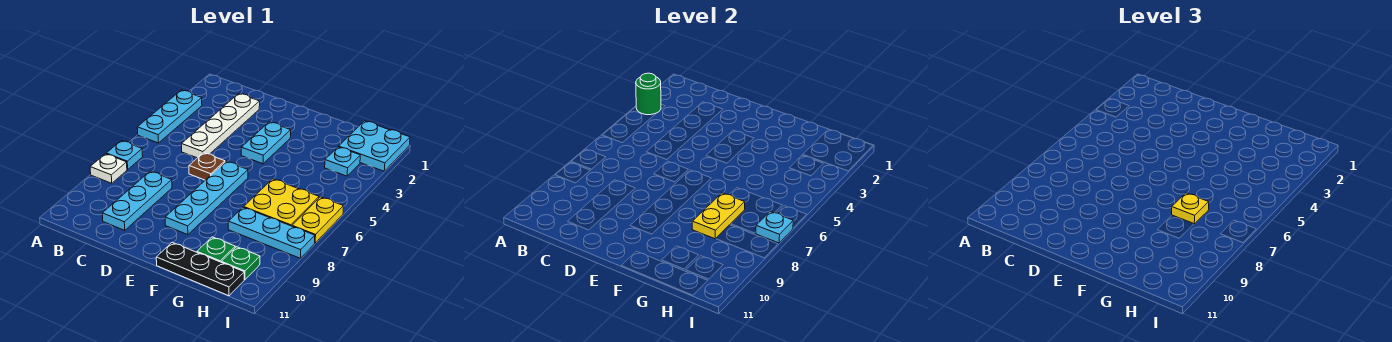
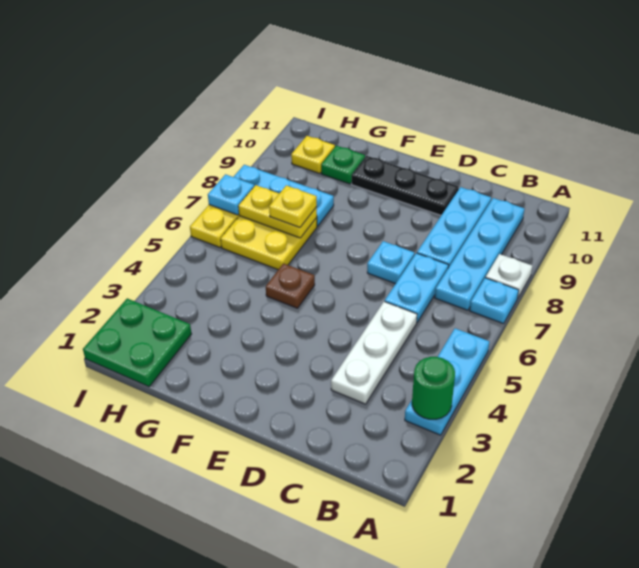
white 1x4 plate [182,94,260,158] -> white 1x3 plate [331,301,417,404]
brown 1x1 plate [189,153,225,180] -> brown 1x1 plate moved to [266,263,315,308]
cyan 1x2 plate [241,122,291,164] -> cyan 1x2 plate moved to [385,253,449,322]
cyan 1x4 plate [165,161,248,235] -> cyan 1x4 plate moved to [435,198,524,310]
black 1x3 plate [156,243,244,296] -> black 1x3 plate moved to [352,156,459,215]
yellow 1x2 plate [692,193,745,239] -> yellow 1x2 plate turned to [238,185,317,238]
cyan 2x2 plate [339,121,410,171] -> green 2x2 plate [83,298,191,387]
cyan 1x1 plate [325,147,360,176] -> cyan 1x1 plate moved to [367,241,415,284]
green 1x1 plate [222,247,260,280] -> yellow 1x1 plate [291,136,335,174]

